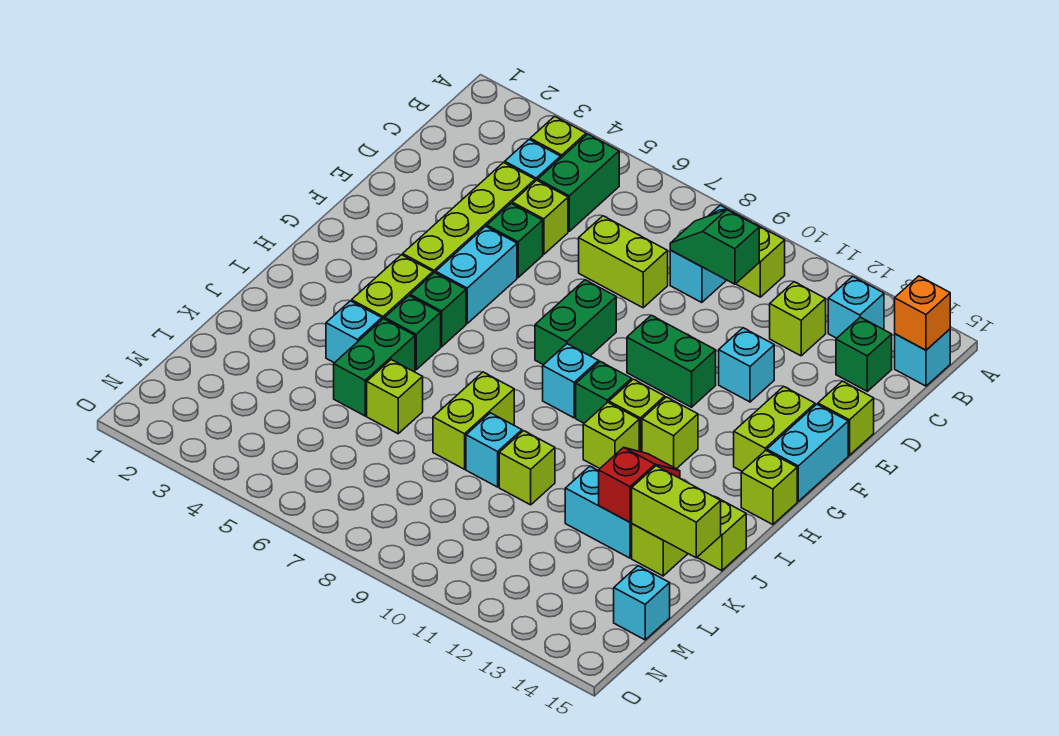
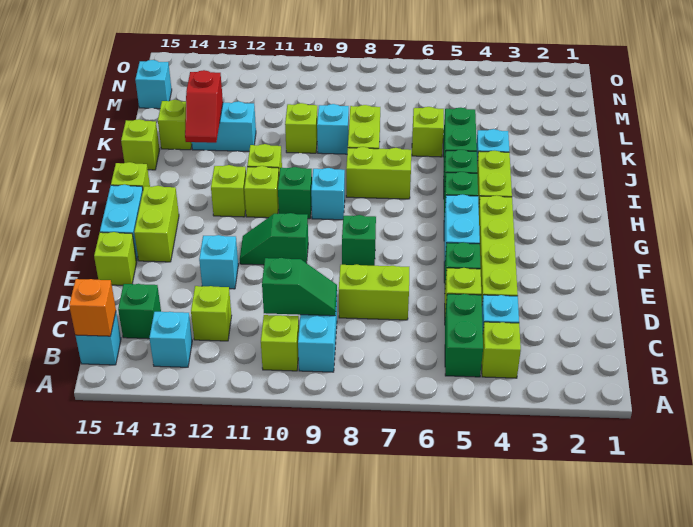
green 1x2 brick [535,280,616,365] -> green 1x1 brick [342,215,376,266]
green 1x2 brick [627,315,716,407] -> green 1x2 slope [240,213,308,265]
lime 1x2 brick [632,466,721,558] -> lime 1x2 brick moved to [346,147,411,199]

